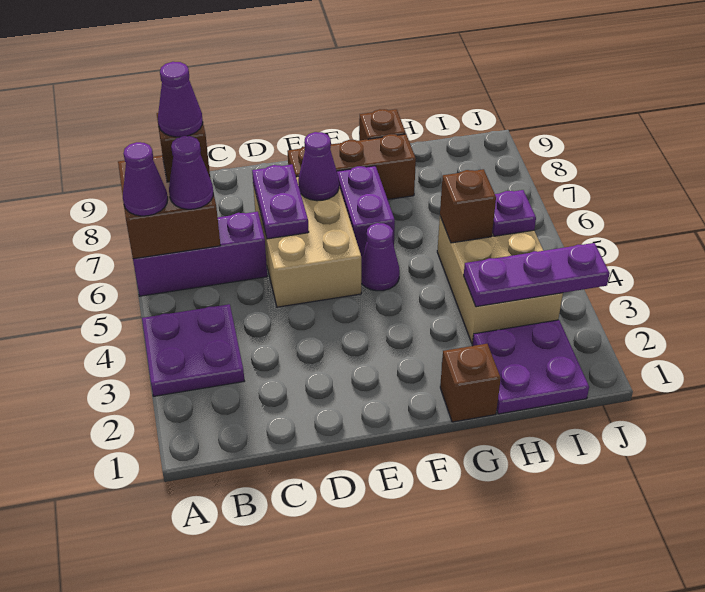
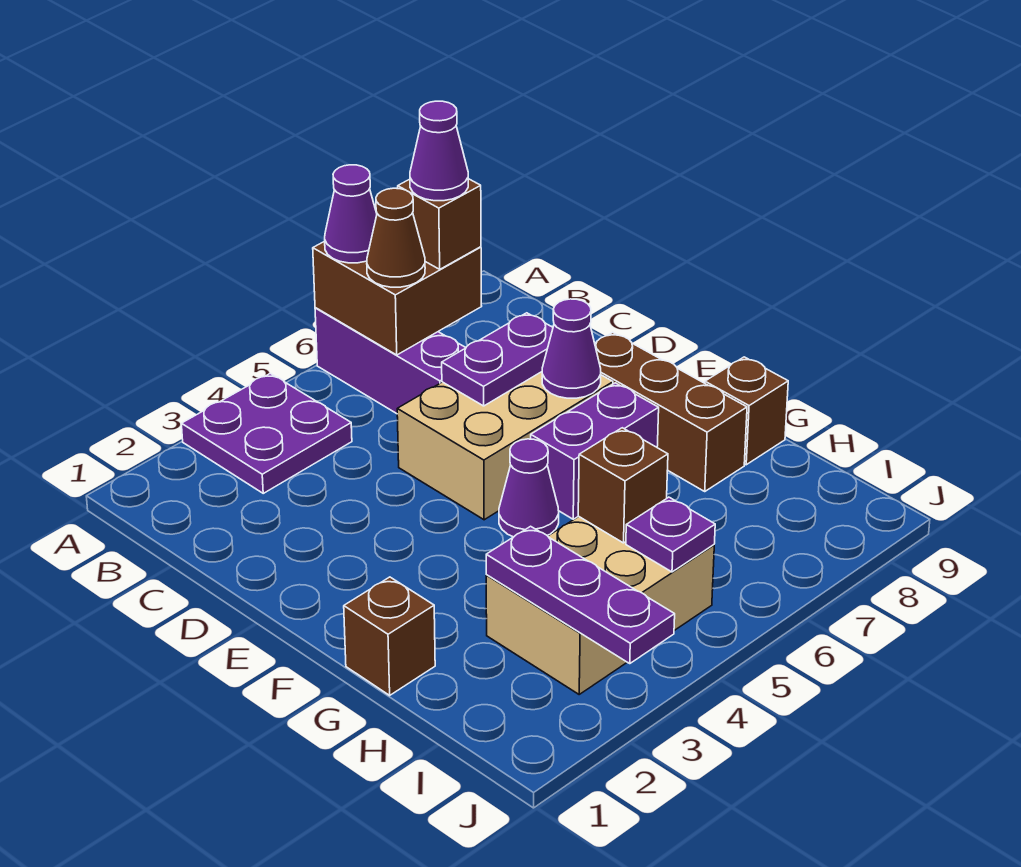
purple 1x1 cone [169,136,213,209] -> brown 1x1 cone [367,188,425,287]
purple 2x2 plate [473,320,589,414] -> none

